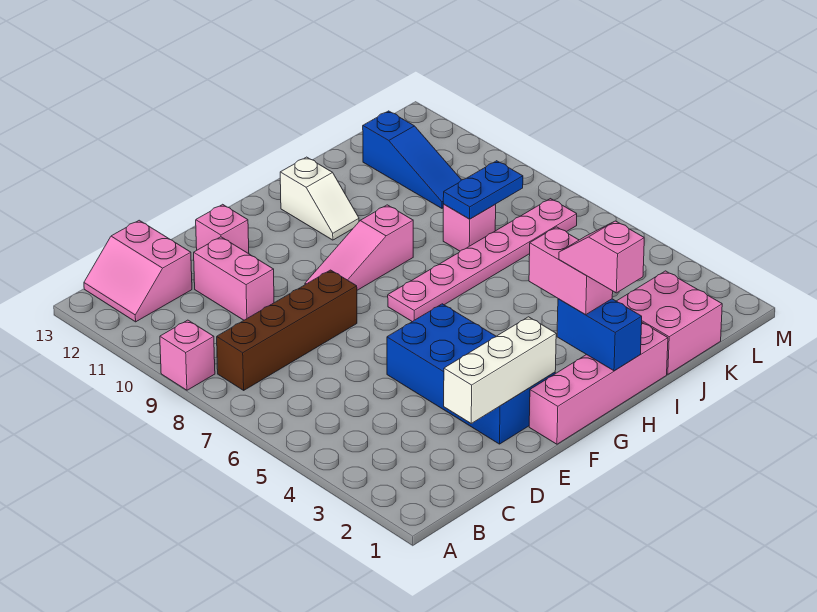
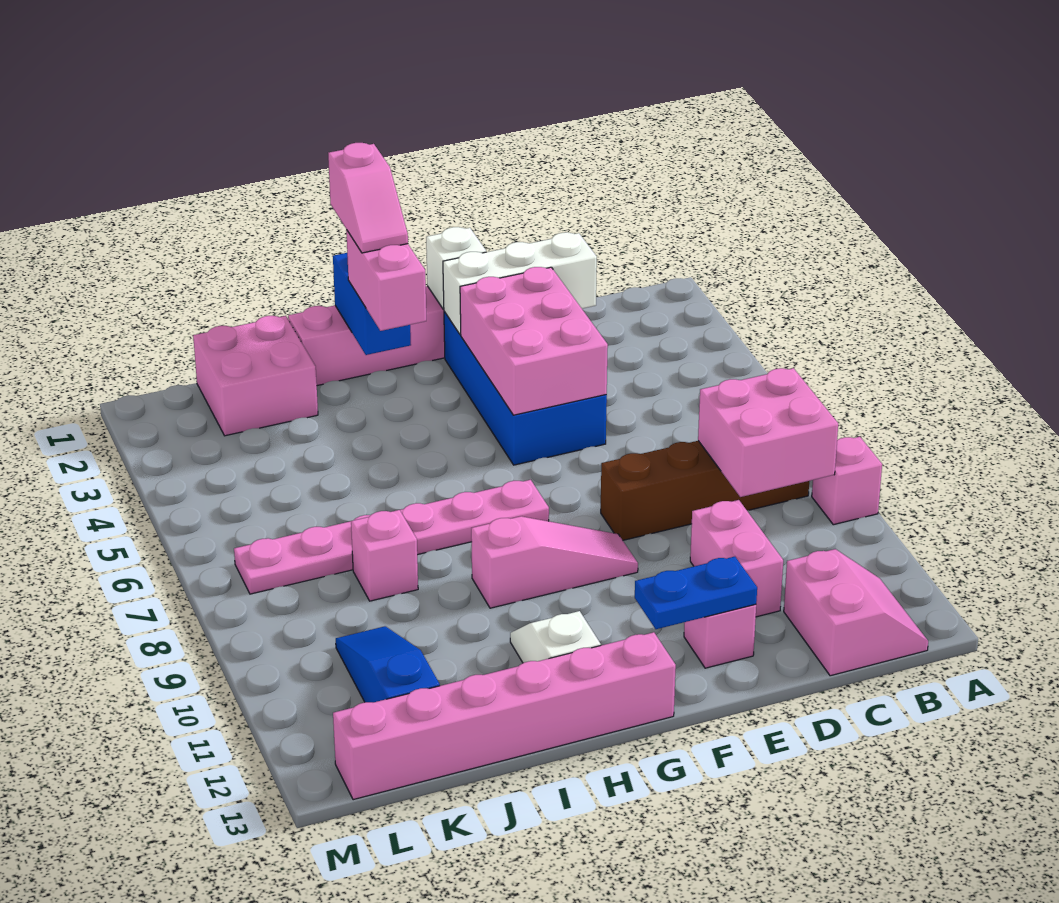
none -> pink 2x2 brick [698,368,838,497]
none -> pink 2x3 brick [460,267,608,415]
none -> white 1x1 brick [426,227,486,309]
none -> pink 1x6 brick [333,632,676,800]
blue 1x2 plate [443,161,523,219] -> blue 1x2 plate moved to [635,557,757,629]

